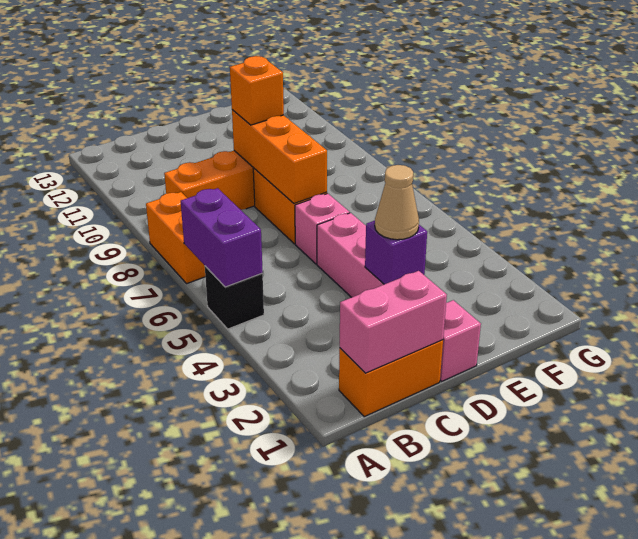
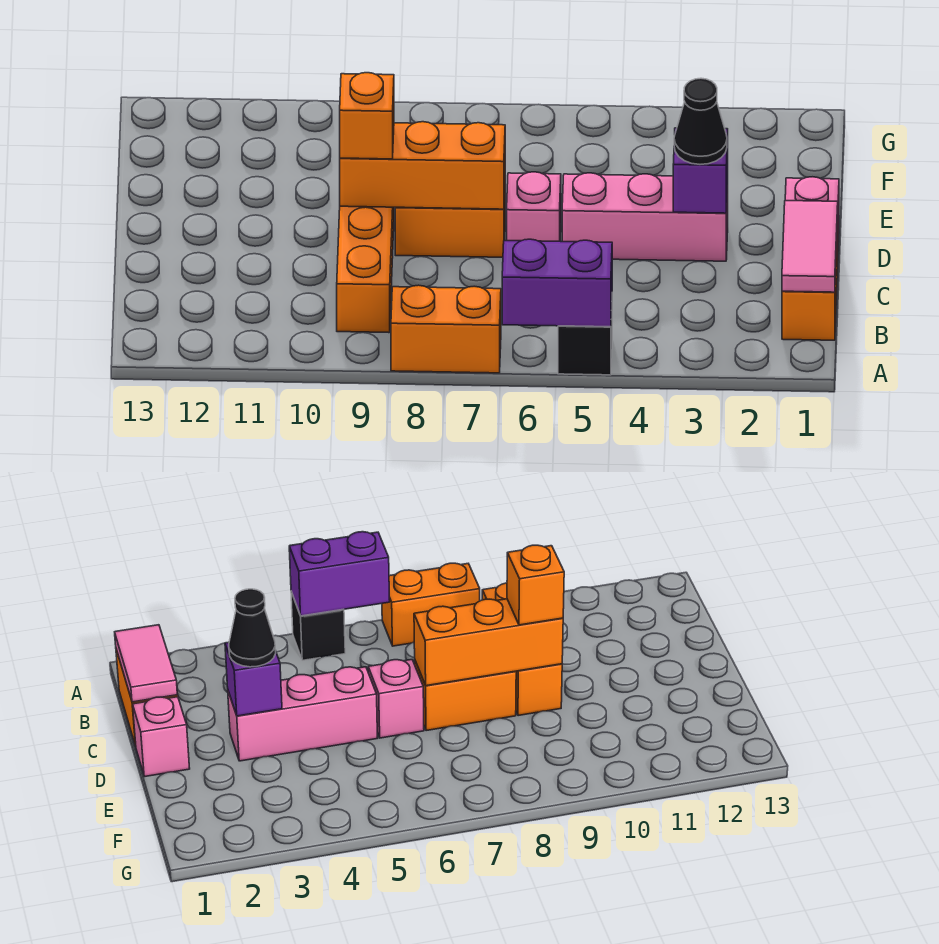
pink 1x2 brick [340,271,447,373] -> pink 1x2 tile [782,201,838,292]
tan 1x1 cone [375,165,419,240] -> black 1x1 cone [674,78,727,164]

